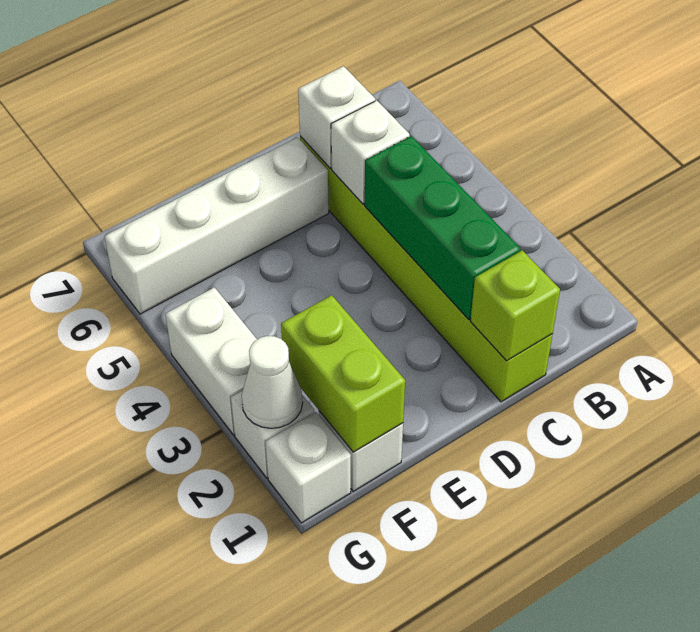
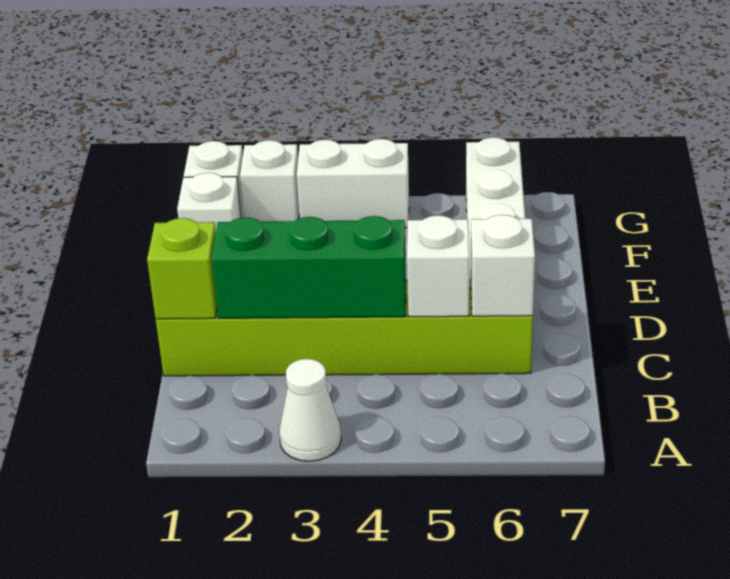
lime 1x2 brick [281,295,405,452] -> none
white 1x1 cone [242,336,303,428] -> white 1x1 cone moved to [279,359,341,461]

